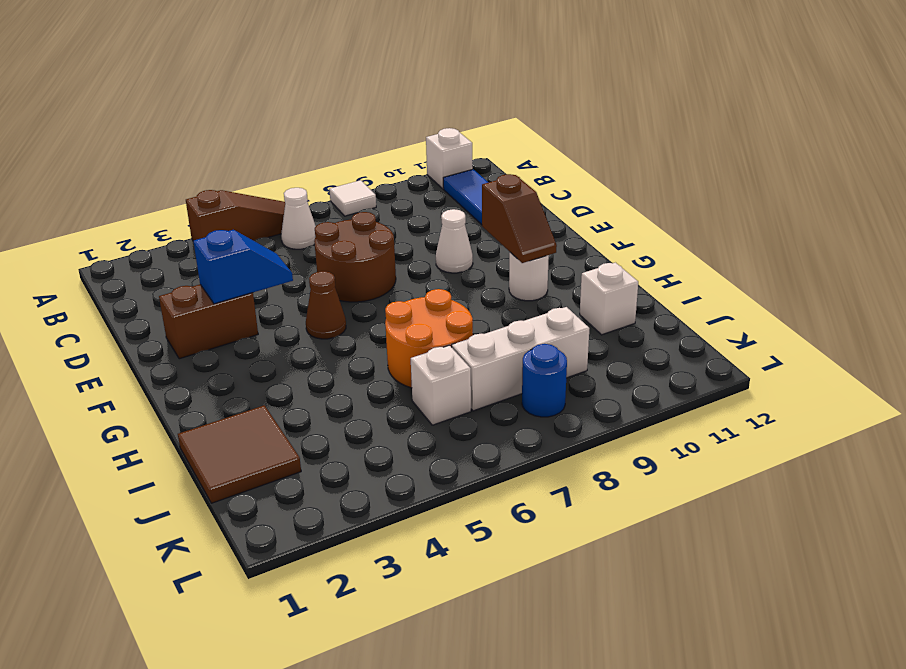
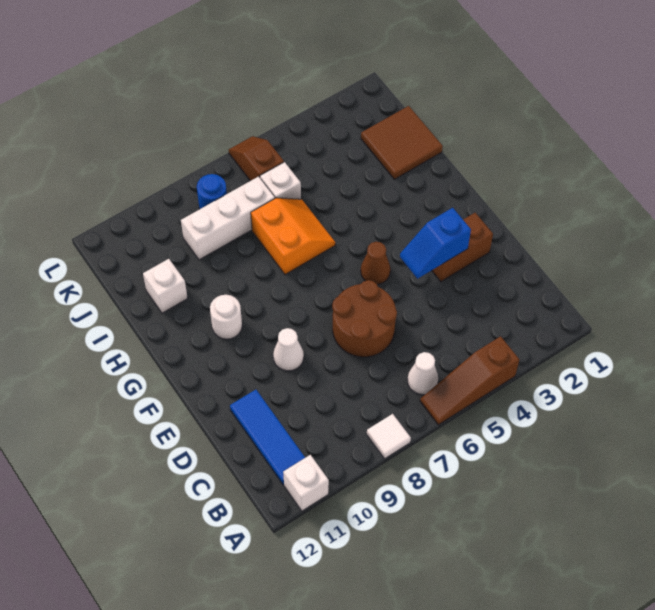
brown 1x2 slope [482,174,557,263] -> brown 1x2 slope moved to [229,136,284,181]
orange 2x2 round brick [385,289,473,388] -> orange 2x2 slope [251,198,335,274]

